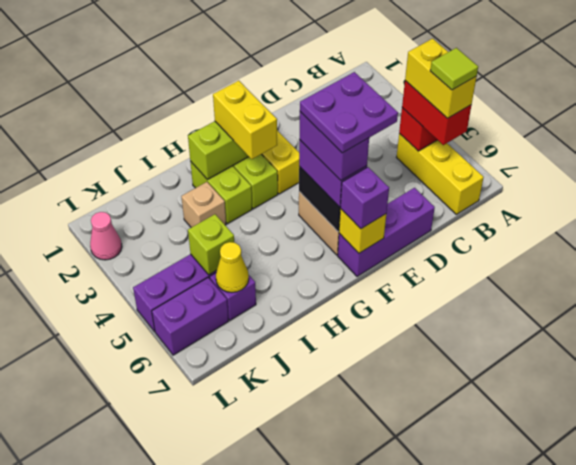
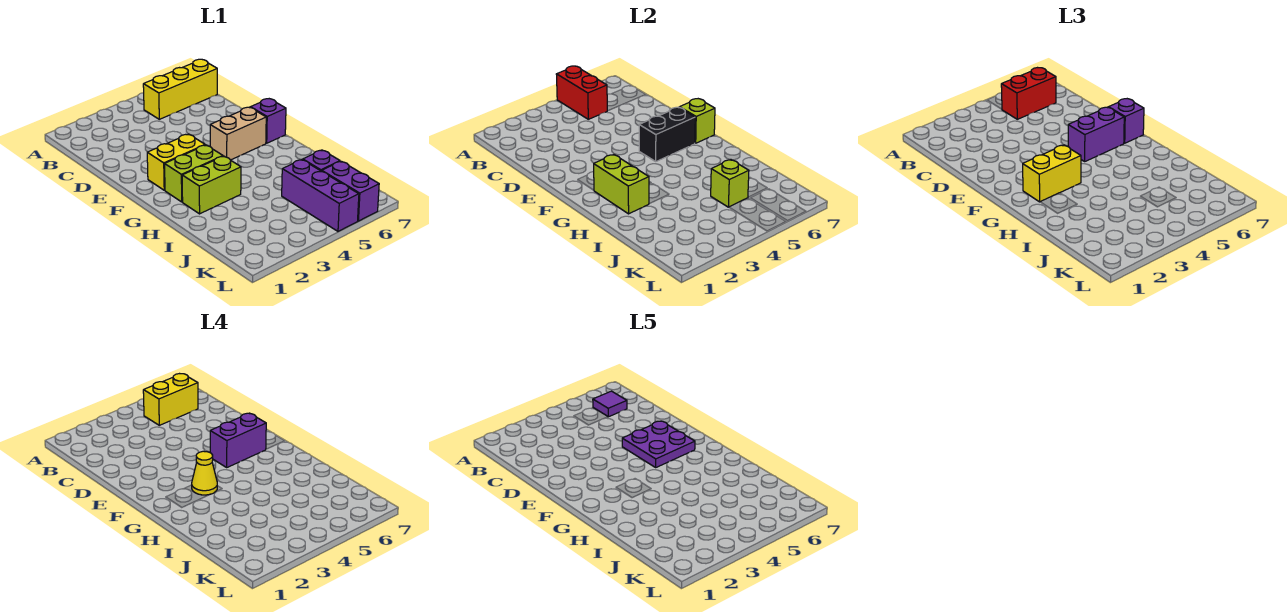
lime 1x1 tile [430,48,478,90] -> purple 1x1 tile [593,391,627,417]
purple 1x3 brick [338,188,435,277] -> purple 1x1 brick [250,99,286,143]
yellow 1x1 brick [339,209,386,253] -> lime 1x1 brick [679,99,715,143]
tan 1x1 brick [181,182,226,227] -> none
yellow 1x1 cone [216,242,249,292] -> yellow 1x1 cone moved to [192,451,217,495]
pink 1x1 cone [90,212,122,260] -> none

